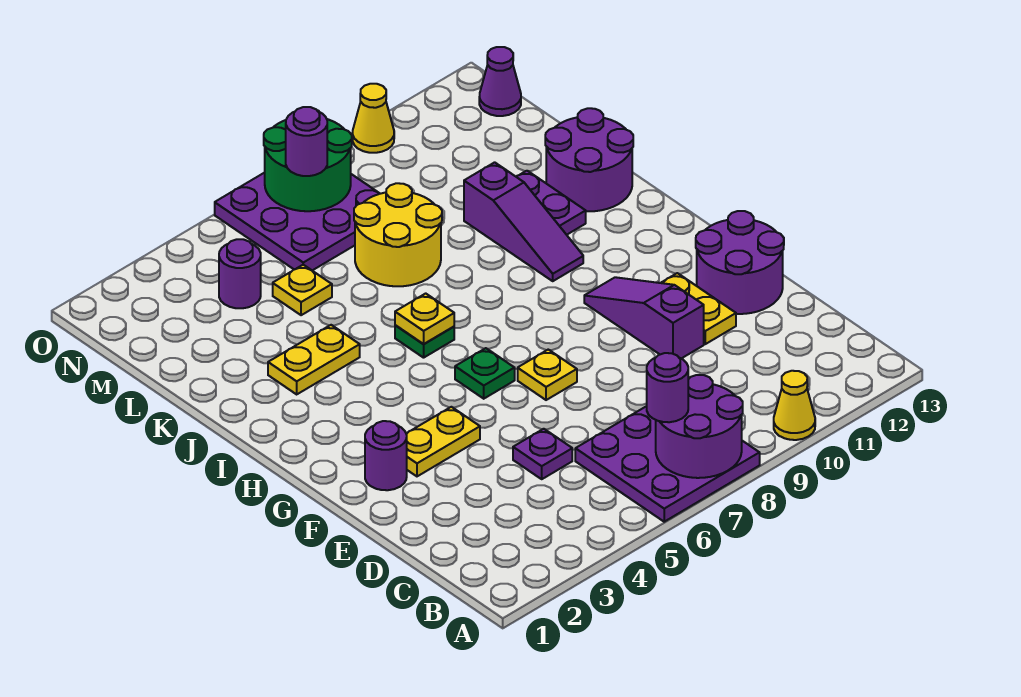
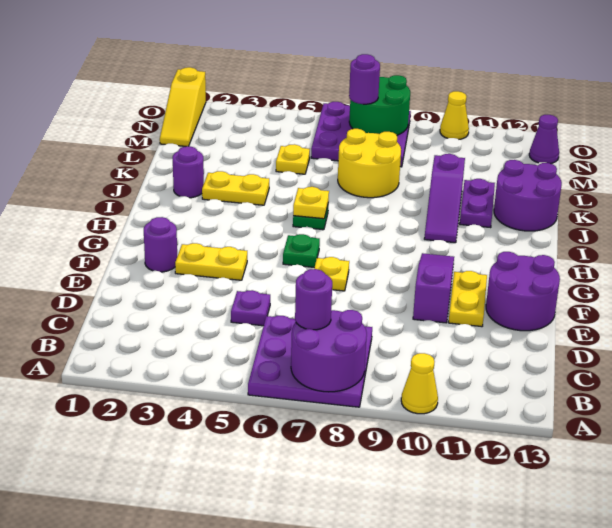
none -> yellow 1x3 slope [160,67,206,146]
purple 1x1 round brick [219,239,261,308] -> purple 1x1 round brick moved to [173,146,204,198]

